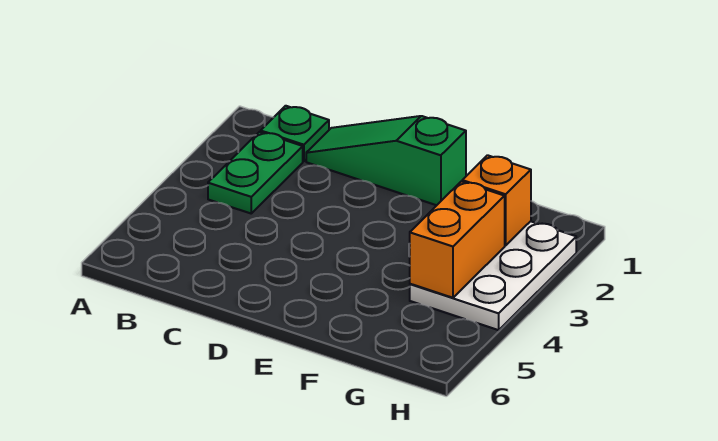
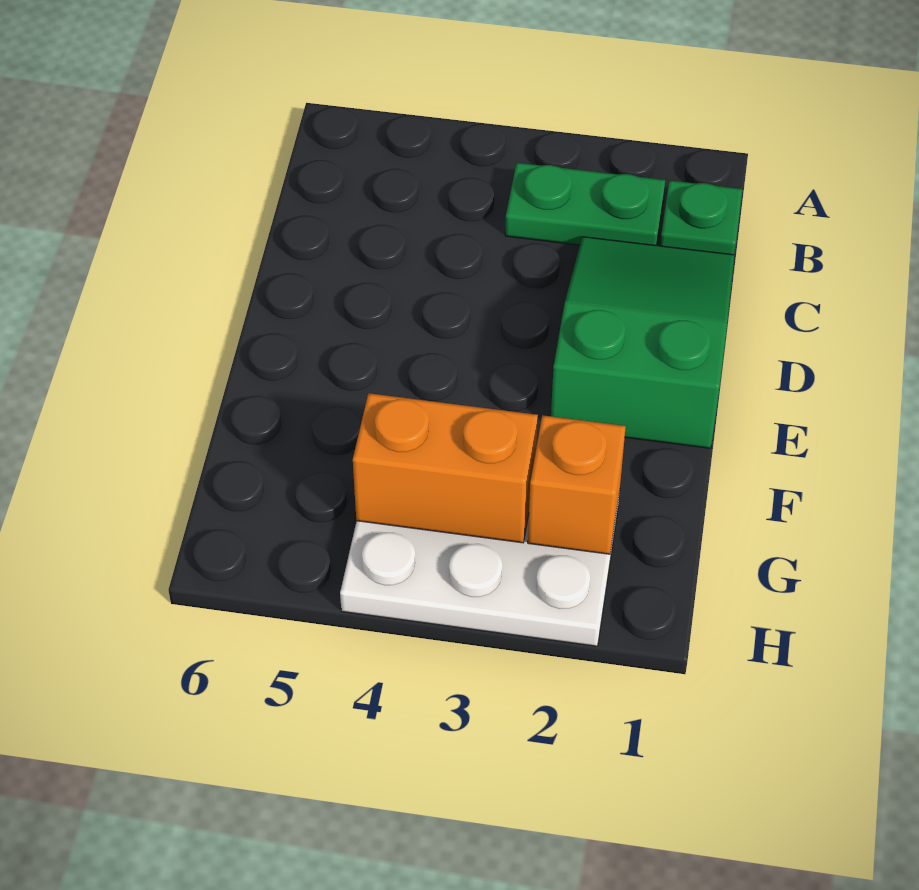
green 1x3 slope [306,116,466,205] -> green 2x3 slope [551,237,734,448]

